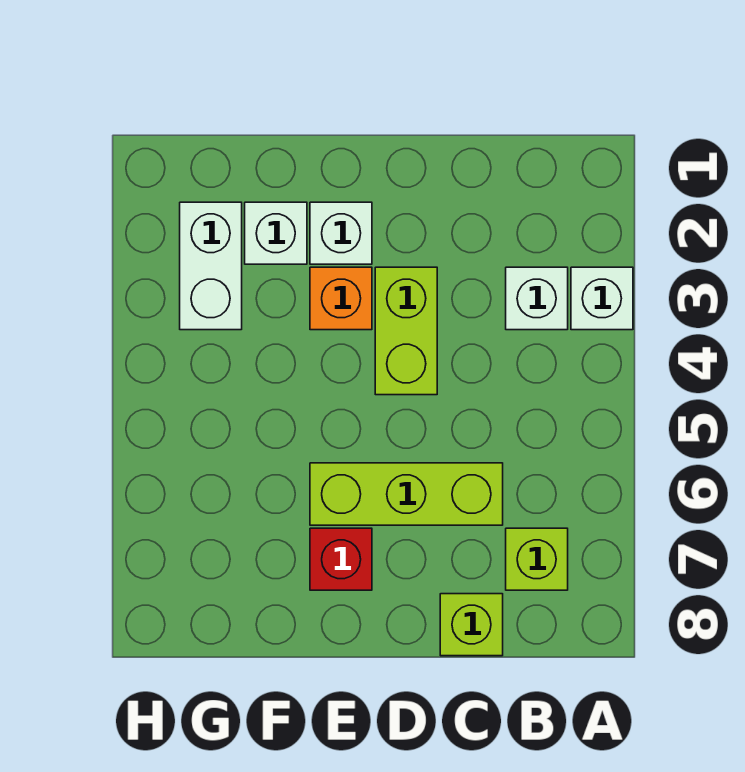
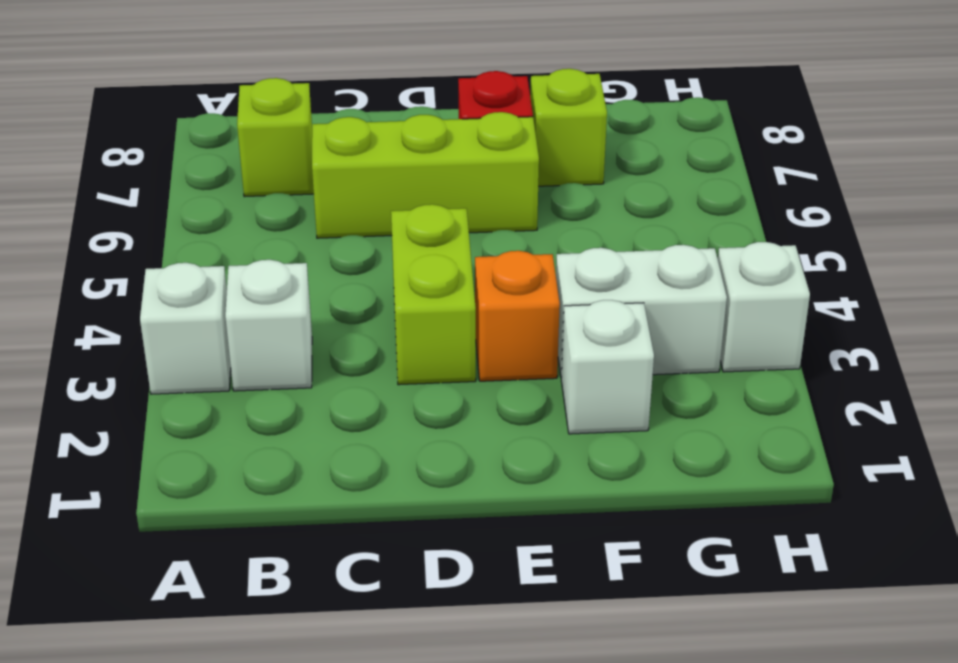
lime 1x1 brick [440,594,503,656] -> lime 1x1 brick moved to [530,69,607,186]
white 1x1 brick [310,202,372,264] -> white 1x1 brick moved to [718,242,810,372]
white 1x2 brick [180,202,242,330] -> white 1x2 brick turned to [556,245,727,377]

